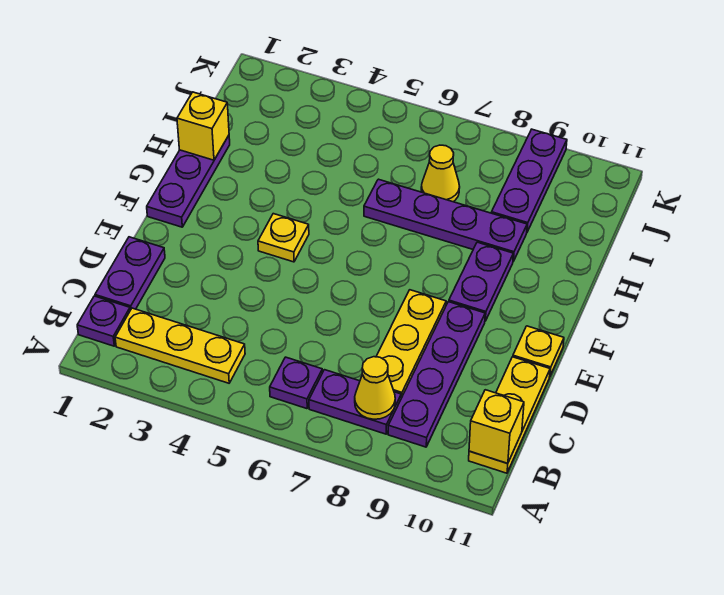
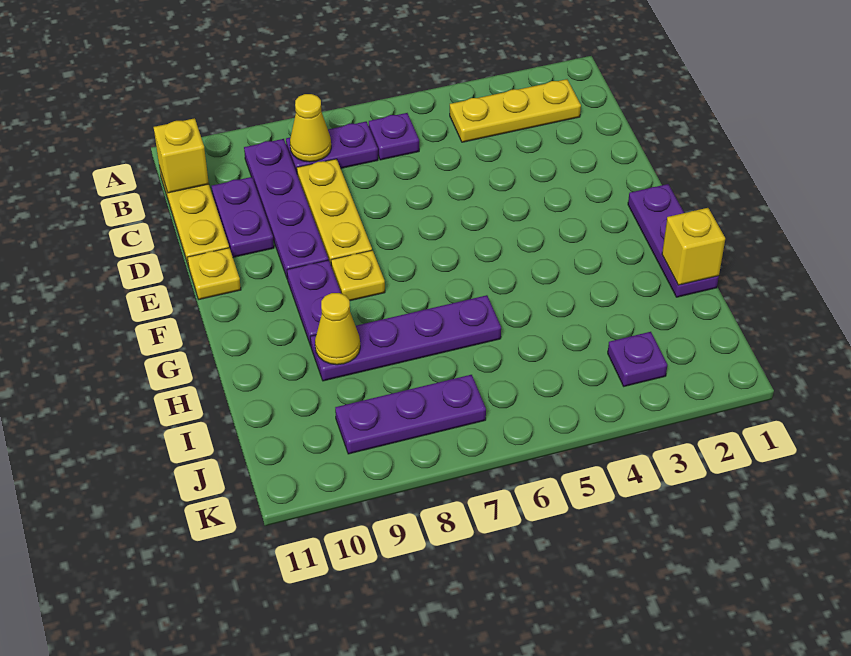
purple 1x1 plate [77,296,130,346] -> purple 1x1 plate moved to [608,332,667,386]
purple 1x2 plate [95,237,165,310] -> purple 1x2 plate moved to [212,177,274,257]
yellow 1x1 plate [258,214,309,262] -> yellow 1x1 plate moved to [331,250,385,301]
yellow 1x1 cone [421,145,460,202] -> yellow 1x1 cone moved to [315,293,360,365]
purple 1x3 plate [492,129,567,232] -> purple 1x3 plate turned to [335,375,486,454]

